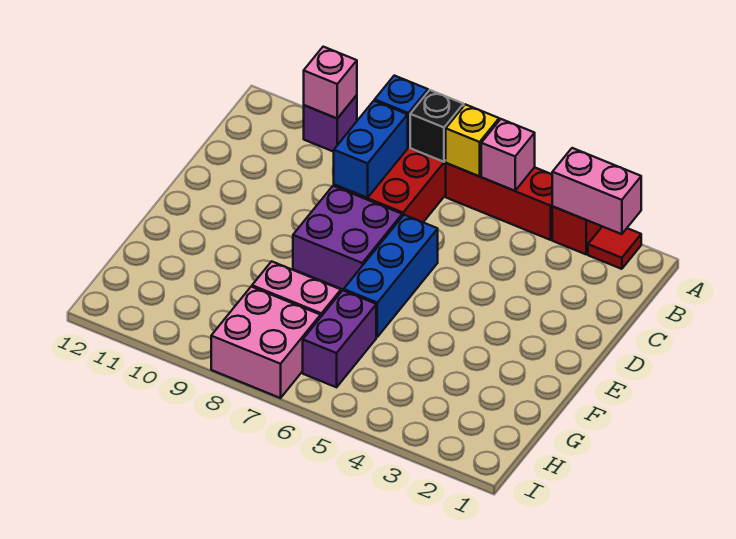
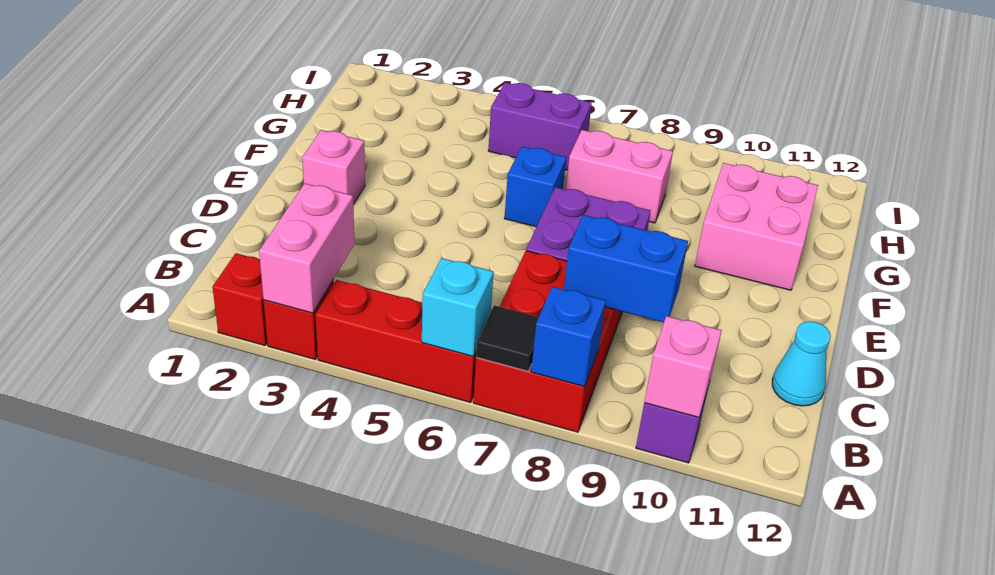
red 1x1 tile [588,227,641,269] -> red 1x1 brick [213,253,267,345]
pink 1x2 brick [552,148,641,234] -> pink 1x2 brick turned to [259,184,354,313]
pink 1x1 brick [481,119,535,191] -> pink 1x1 brick moved to [302,130,365,204]
yellow 1x1 brick [445,104,499,176] -> cyan 1x1 brick [422,258,494,356]
black 1x1 brick [410,90,464,162] -> black 1x1 tile [476,305,539,371]
blue 1x2 brick [334,101,408,198] -> blue 1x2 brick turned to [564,215,688,322]
none -> cyan 1x1 cone [772,321,831,406]
blue 1x3 brick [344,215,438,337] -> blue 1x1 brick [504,147,566,227]
purple 1x2 brick [303,290,376,387] -> purple 1x2 brick turned to [488,83,592,170]
pink 2x2 brick [211,287,321,398] -> pink 2x2 brick moved to [695,163,818,290]

